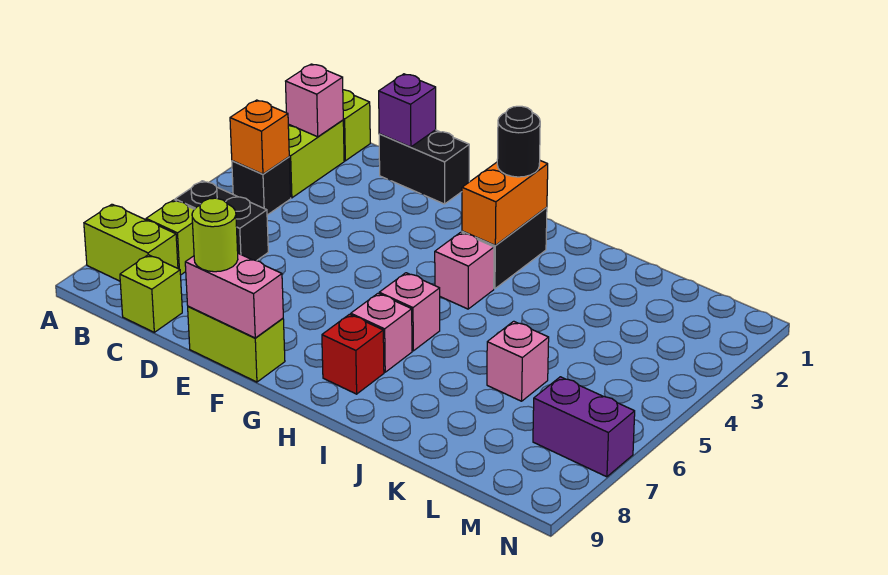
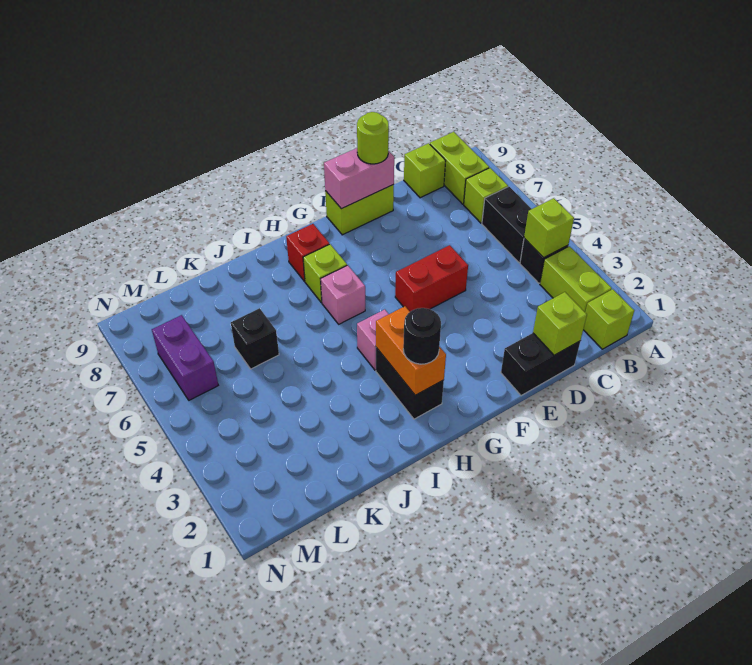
lime 1x2 brick [84,204,178,281] -> lime 1x2 brick turned to [430,132,489,204]
pink 1x1 brick [286,64,343,137] -> none
orange 1x1 brick [230,100,289,174] -> lime 1x1 brick [524,198,574,258]
black 1x2 brick [175,181,268,261] -> black 1x2 brick turned to [482,187,531,263]
purple 1x1 brick [379,74,436,147] -> lime 1x1 brick [533,292,587,355]
none -> red 1x2 brick [395,245,468,312]
pink 1x1 brick [351,294,412,372] -> lime 1x1 brick [303,244,347,302]
pink 1x1 brick [487,321,549,401] -> black 1x1 brick [231,308,279,369]
purple 1x2 brick [533,377,635,477] -> purple 1x2 brick turned to [152,315,218,400]

